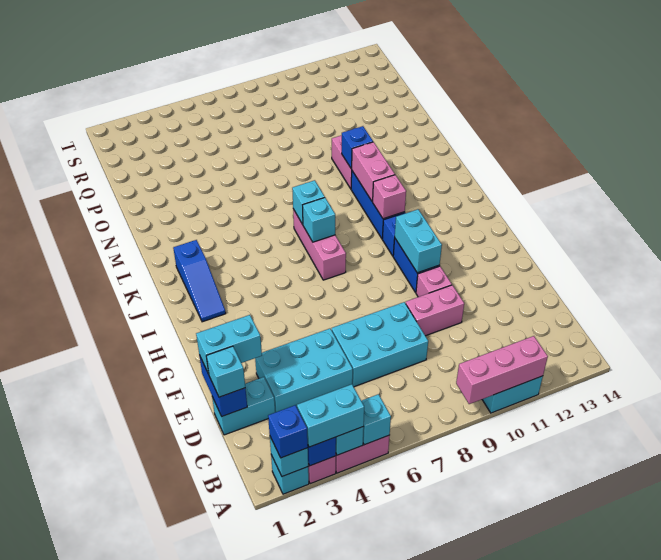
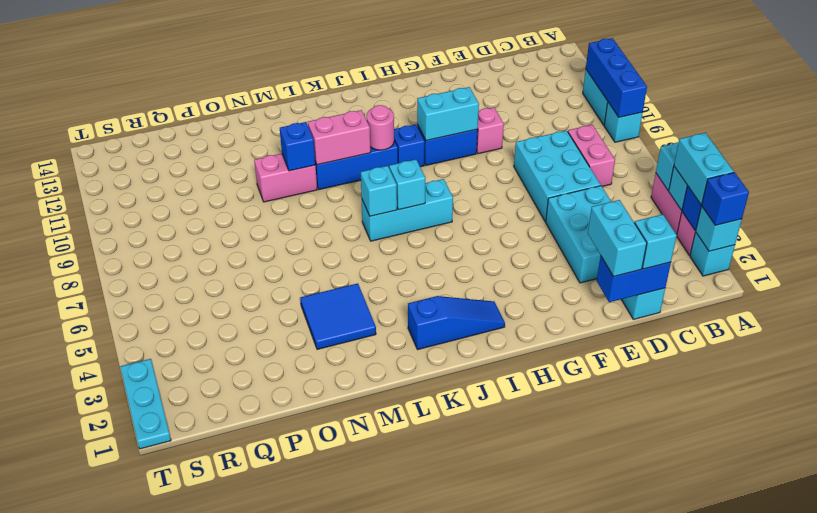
none -> cyan 1x1 brick [604,103,643,142]
pink 1x3 brick [456,336,548,404] -> blue 1x3 brick [586,38,647,117]
pink 1x2 brick [406,285,464,336] -> pink 1x2 brick moved to [568,125,615,186]
pink 1x3 brick [293,209,346,280] -> cyan 1x3 brick [362,179,453,241]
pink 1x1 brick [373,175,406,219] -> pink 1x1 round brick [366,105,394,150]
none -> blue 2x2 tile [300,283,376,349]
none -> cyan 1x3 plate [121,359,171,449]

